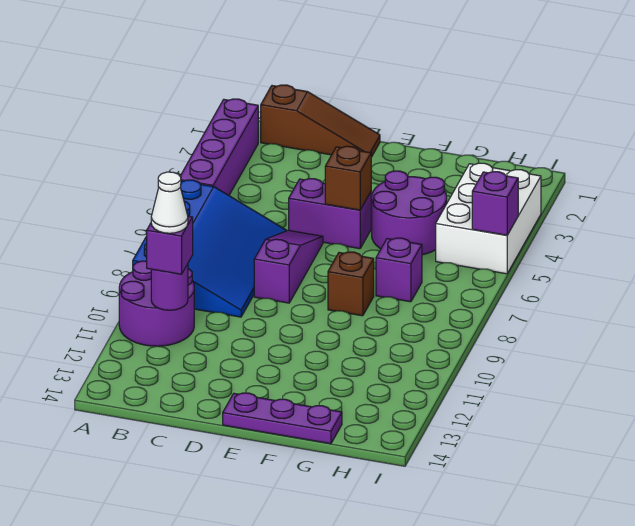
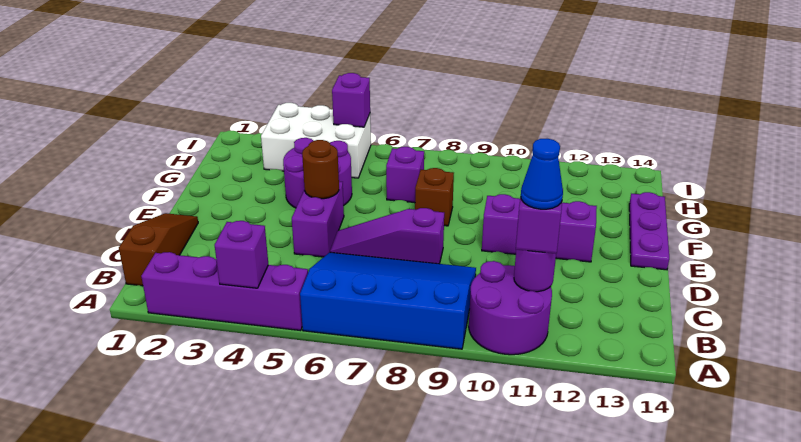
none -> purple 1x1 brick [215,221,268,288]
white 1x1 cone [151,172,188,233] -> blue 1x1 cone [521,139,563,209]
brown 1x1 brick [325,146,371,210] -> brown 1x1 round brick [302,140,339,199]
none -> purple 1x3 brick [482,194,597,262]

